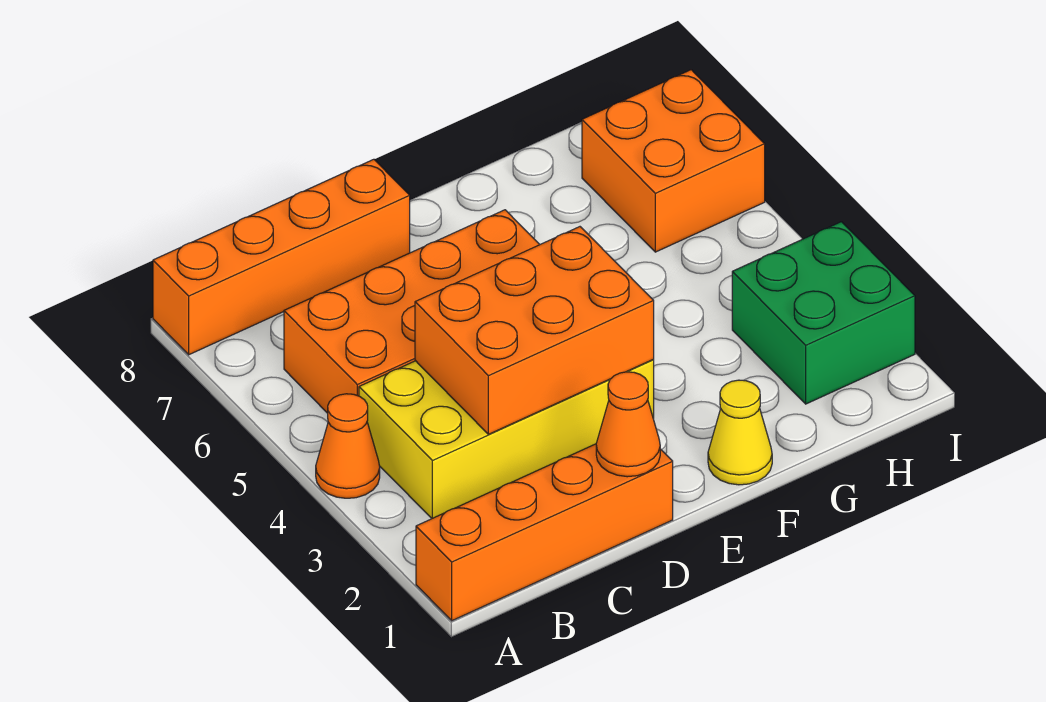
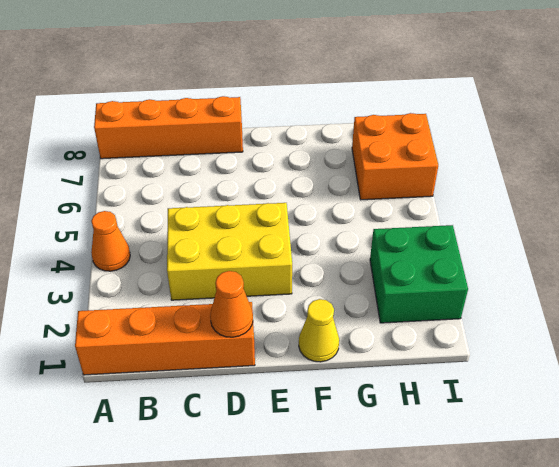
yellow 2x4 brick [359,360,654,518] -> yellow 2x3 brick [167,203,292,300]
orange 2x4 brick [284,210,540,413] -> none
orange 2x3 brick [415,227,654,434] -> none

